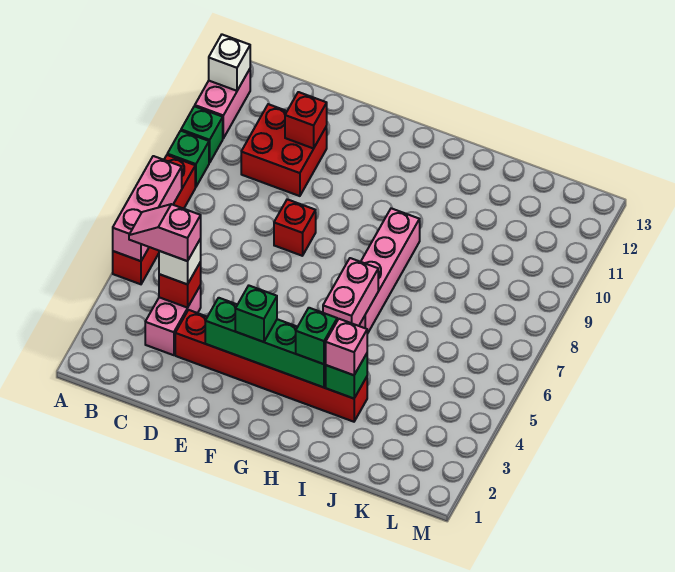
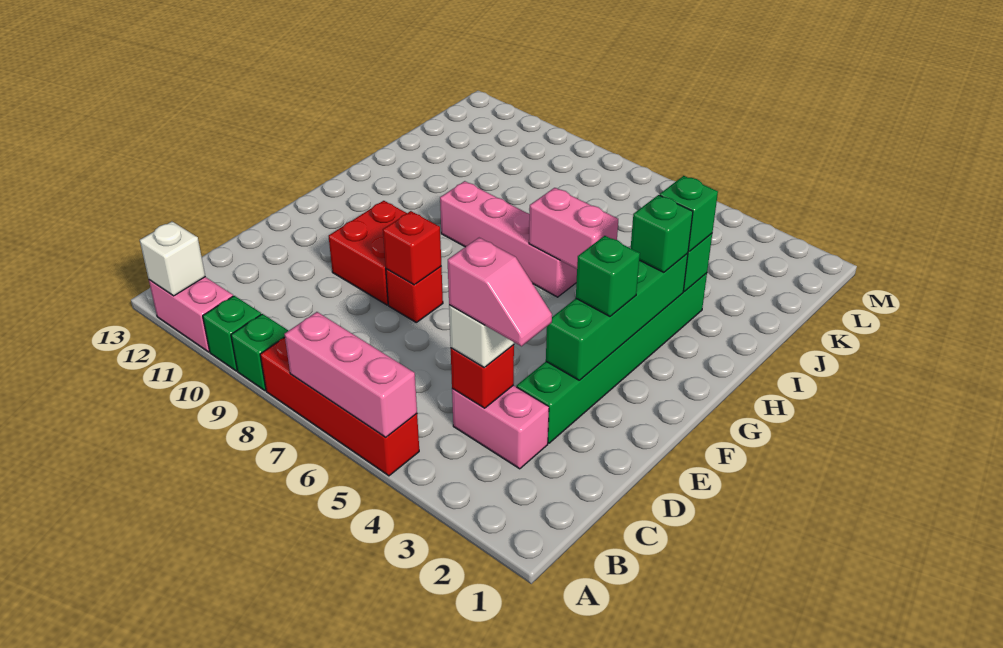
pink 1x2 slope [129,204,201,261] -> pink 1x2 slope turned to [448,238,552,346]
red 2x2 brick [241,104,327,196] -> red 2x2 brick moved to [329,201,407,305]
red 1x6 brick [175,310,367,422] -> green 1x6 brick [517,273,707,443]
red 1x1 brick [285,92,327,149] -> red 1x1 brick moved to [383,211,441,285]
pink 1x1 brick [326,319,367,375] -> green 1x1 brick [660,176,718,252]

